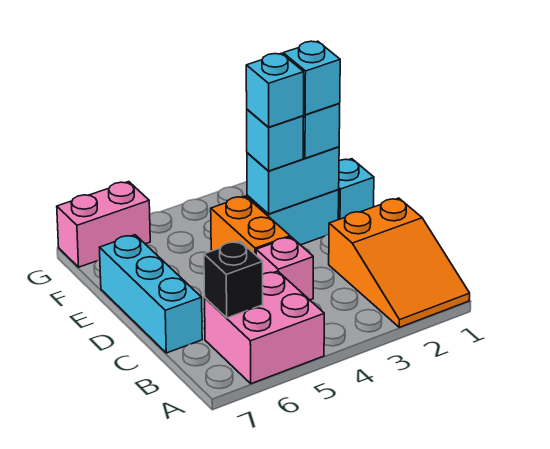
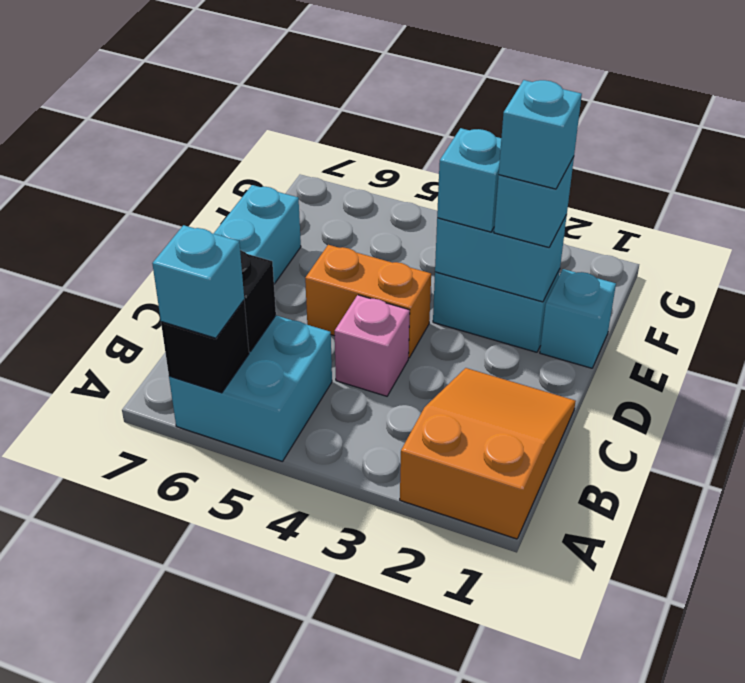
orange 2x3 slope [329,198,470,327] -> orange 2x3 slope turned to [400,368,576,539]
pink 2x2 brick [205,271,324,384] -> cyan 2x2 brick [169,316,332,462]
none -> black 1x1 brick [161,300,249,393]
orange 1x2 brick [211,196,290,255] -> orange 1x2 brick turned to [305,245,431,358]
cyan 1x1 brick [246,53,304,127] -> cyan 1x1 brick moved to [152,225,244,338]
pink 1x2 brick [57,182,150,267] -> none

